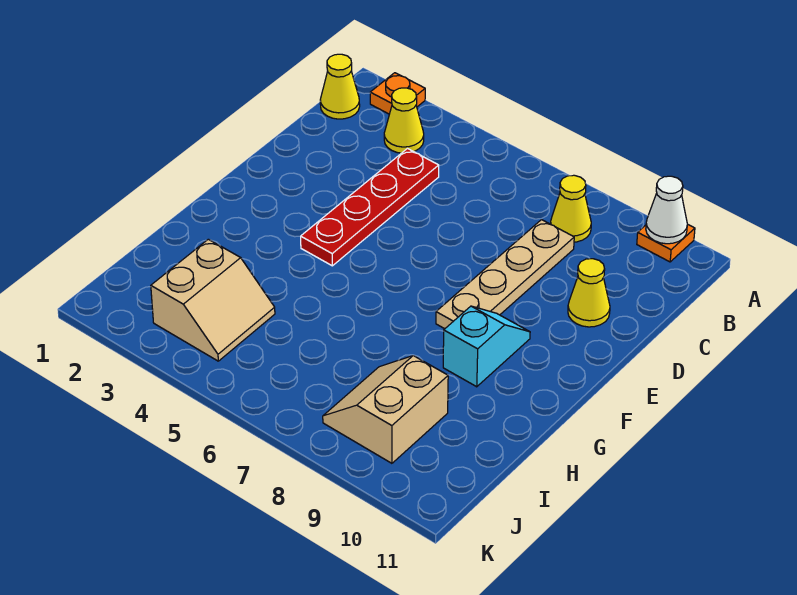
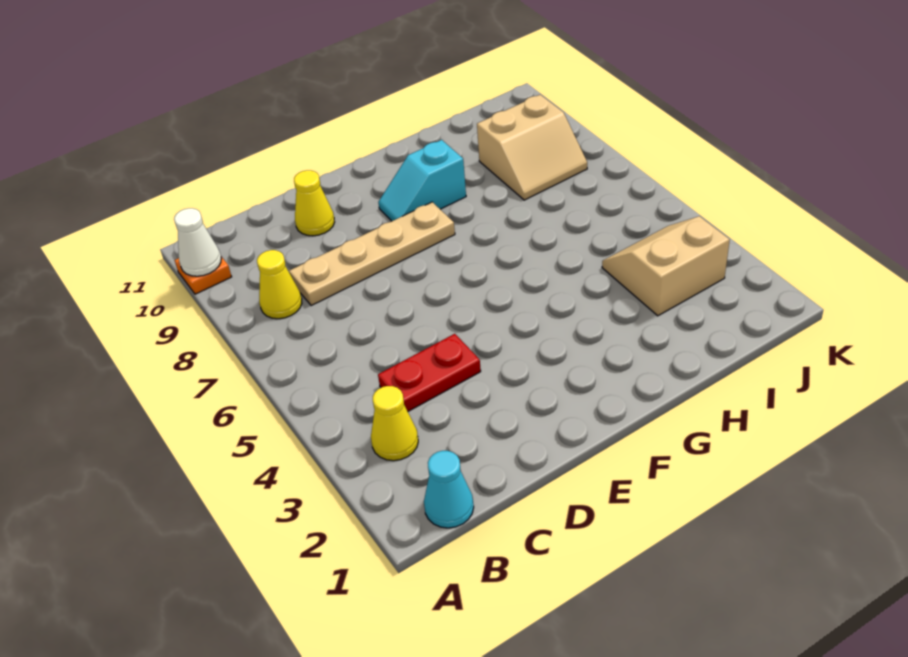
orange 1x1 plate [370,73,425,114] -> none
yellow 1x1 cone [320,54,360,119] -> cyan 1x1 cone [424,451,474,528]
red 1x4 plate [301,149,439,266] -> red 1x2 plate [378,334,481,411]

